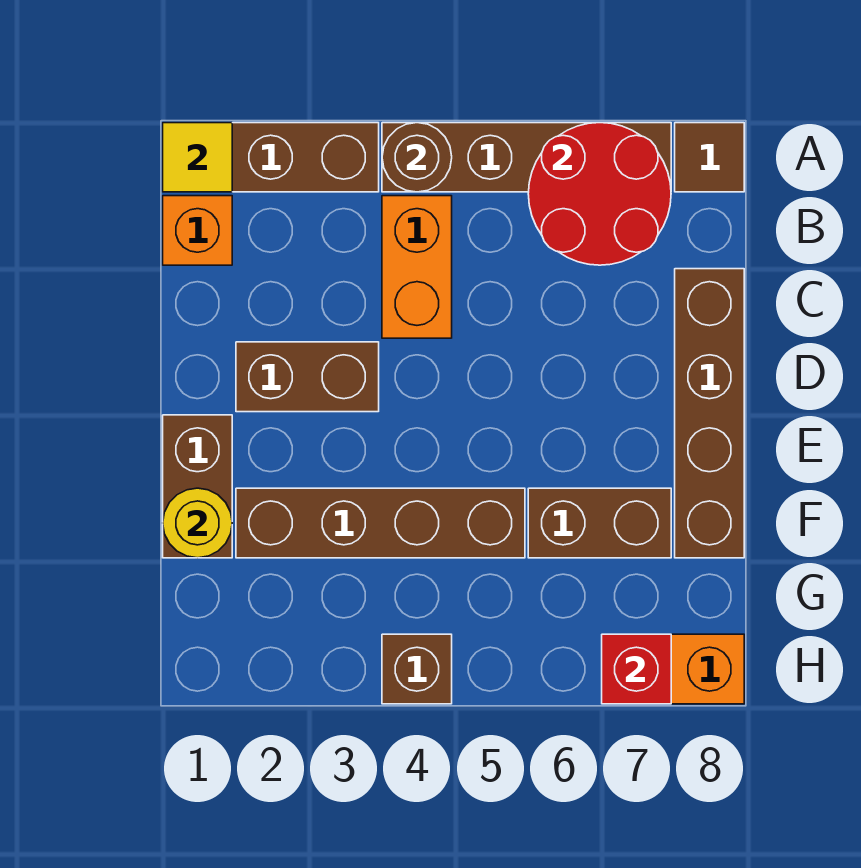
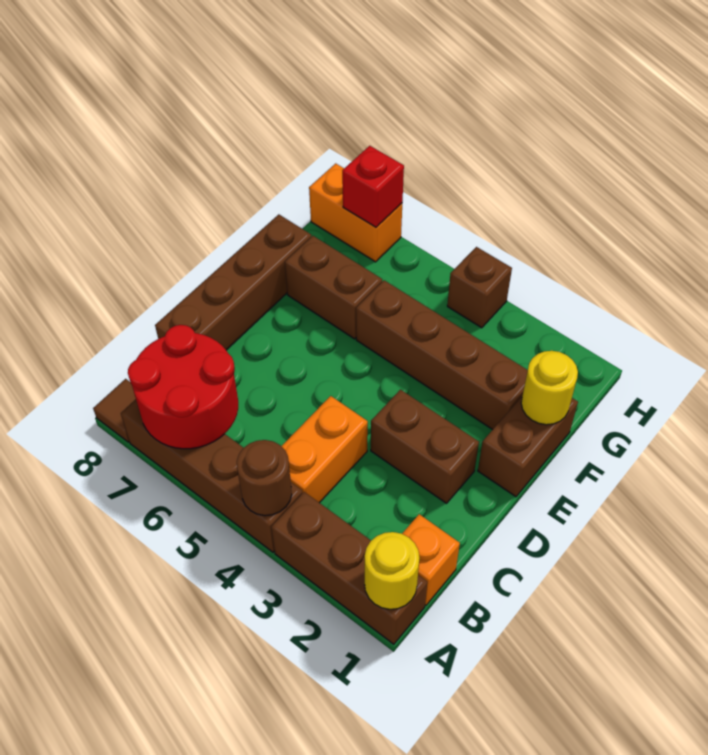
yellow 1x1 tile [163,123,232,192] -> yellow 1x1 round brick [365,532,419,609]

